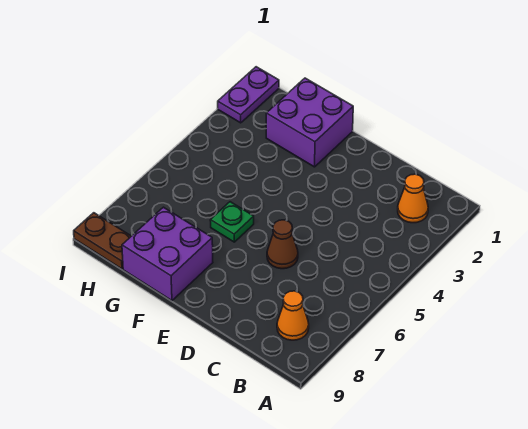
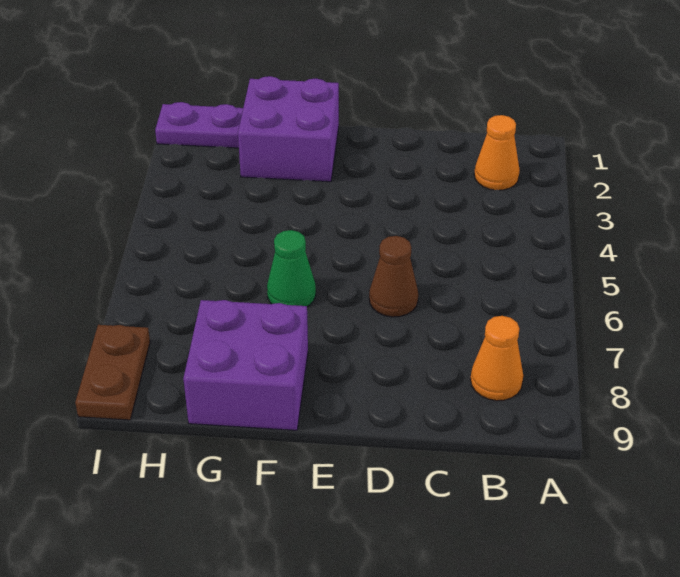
green 1x1 plate [210,202,254,242] -> green 1x1 cone [267,230,316,306]
brown 1x2 plate [74,213,131,269] -> brown 1x2 plate turned to [75,325,150,420]
purple 1x2 plate [218,67,279,123] -> purple 1x2 plate turned to [155,102,243,148]

